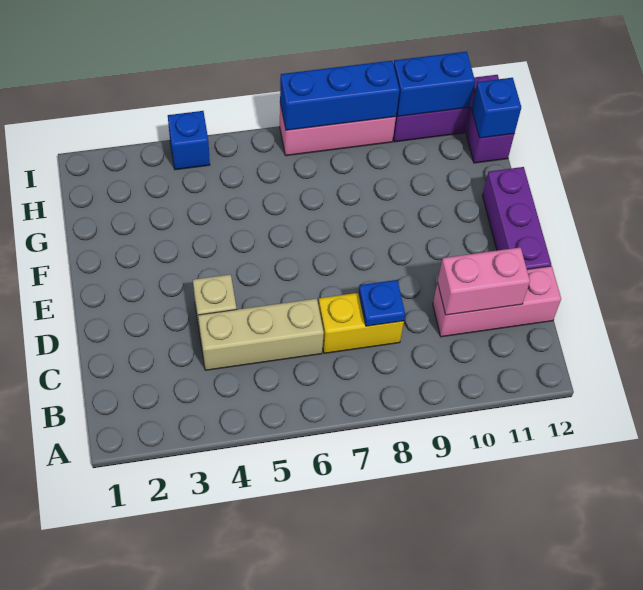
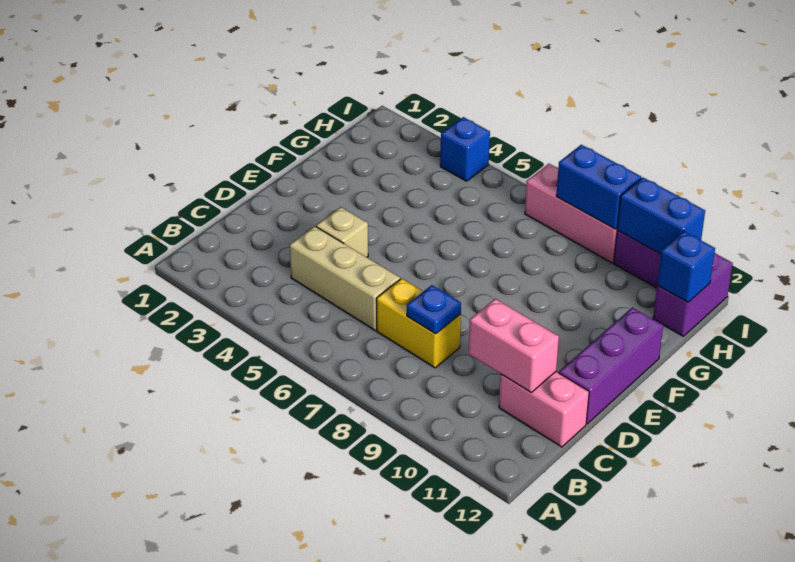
pink 1x3 brick [433,266,561,337] -> pink 1x2 brick [499,372,589,447]
blue 1x3 brick [280,61,399,130] -> blue 1x2 brick [556,145,641,229]

